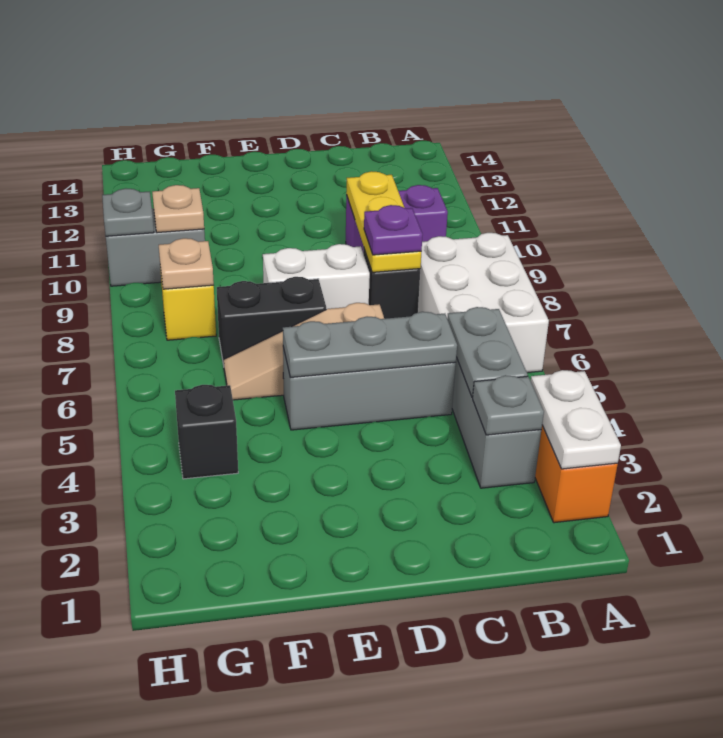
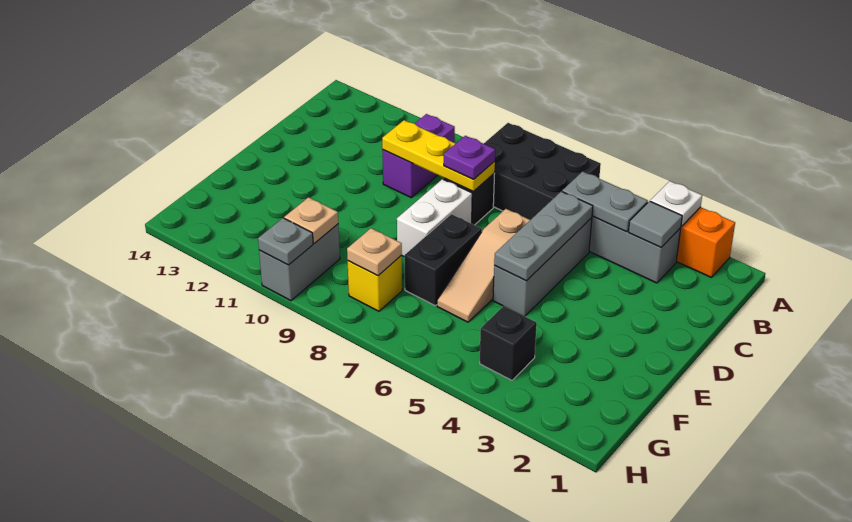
white 1x2 plate [531,370,621,469] -> white 1x1 plate [650,181,702,226]
white 2x3 brick [418,233,549,373] -> black 2x3 brick [484,123,601,220]
grey 1x1 plate [473,375,544,435] -> grey 1x1 tile [629,201,682,247]

